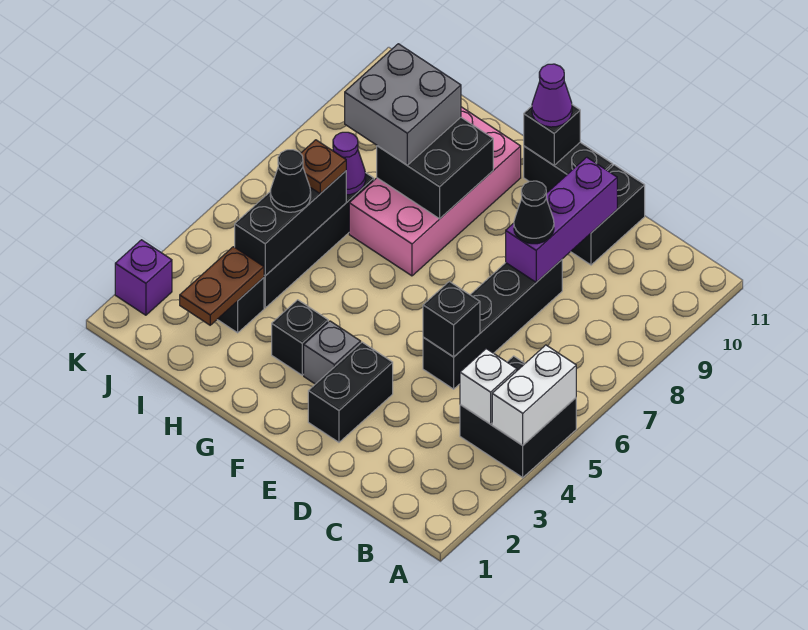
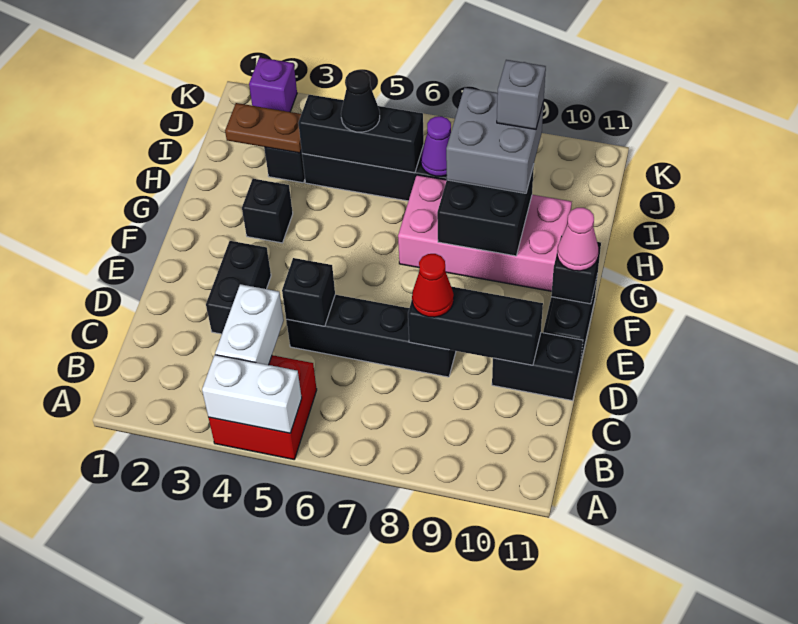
black 2x2 brick [460,356,576,478] -> red 2x2 brick [209,355,317,459]
white 1x1 brick [460,349,517,424] -> white 1x2 brick [215,284,284,365]
purple 1x3 brick [506,157,617,282] -> black 1x3 brick [408,287,543,365]
black 1x1 cone [514,181,554,244] -> red 1x1 cone [412,254,454,317]
black 1x2 brick [308,342,393,442] -> black 1x2 brick turned to [206,241,271,334]
grey 1x1 brick [304,321,361,384] -> grey 1x1 brick moved to [497,60,546,129]
purple 1x1 cone [532,64,572,127] -> pink 1x1 cone [557,208,598,271]
brown 1x1 plate [300,140,346,194] -> none

